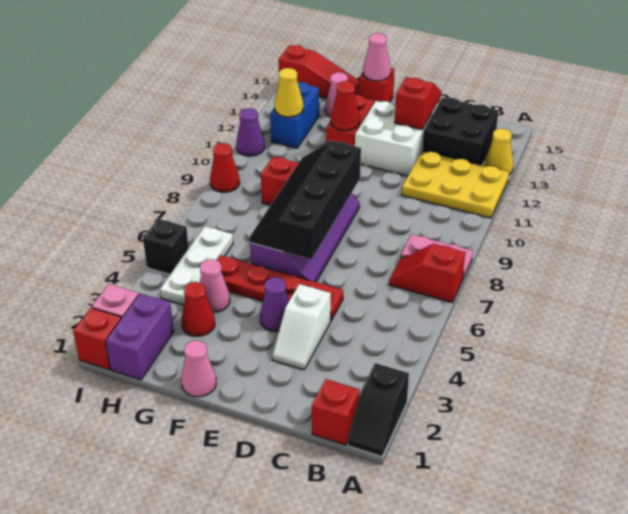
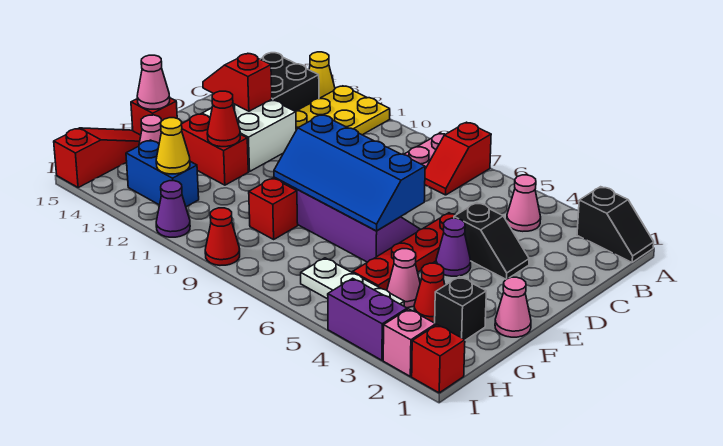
red 1x1 brick [312,379,360,445] -> none
none -> pink 1x1 cone [507,175,541,231]
white 1x2 slope [273,284,331,370] -> black 1x2 slope [454,203,529,279]
black 2x4 slope [250,141,361,259] -> blue 2x4 slope [274,115,425,231]
purple 1x2 brick [106,293,174,380] -> purple 1x2 brick moved to [328,278,407,360]
black 1x1 brick [143,219,189,274] -> black 1x1 brick moved to [435,277,486,340]

